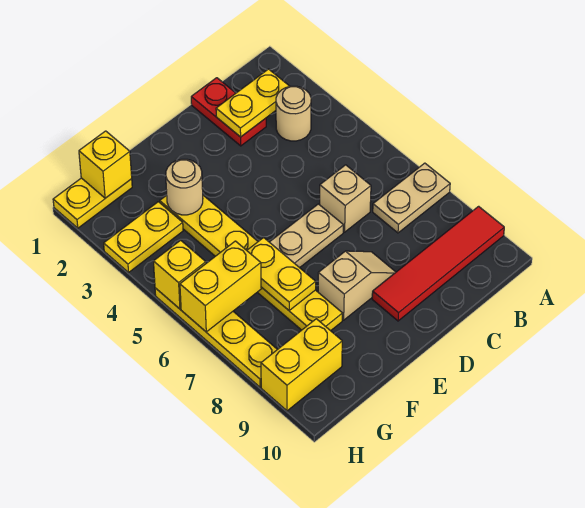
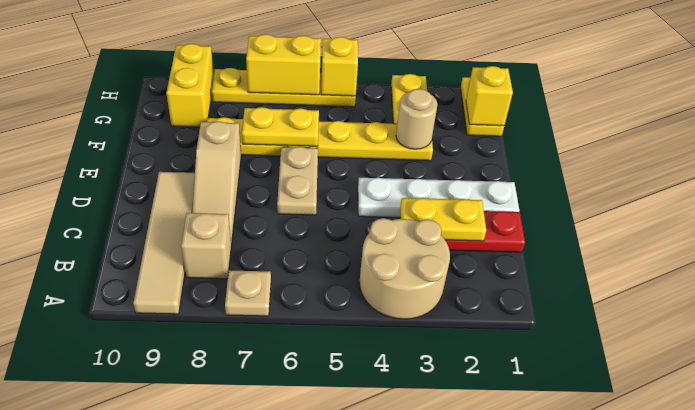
tan 1x2 plate [373,163,450,233] -> tan 1x1 plate [225,270,271,316]
red 1x4 tile [372,206,504,321] -> tan 1x4 tile [133,172,195,314]
yellow 1x2 plate [216,69,290,137] -> yellow 1x2 plate turned to [400,198,486,241]
tan 1x1 round brick [276,86,311,141] -> tan 2x2 round brick [359,218,450,319]
tan 1x1 brick [320,165,371,232] -> tan 1x1 brick moved to [181,213,231,279]
none -> white 1x4 plate [358,178,519,217]
tan 1x2 slope [318,251,396,320] -> tan 1x3 slope [192,121,241,244]
yellow 1x2 brick [180,241,261,332] -> yellow 1x2 brick turned to [246,34,321,95]

